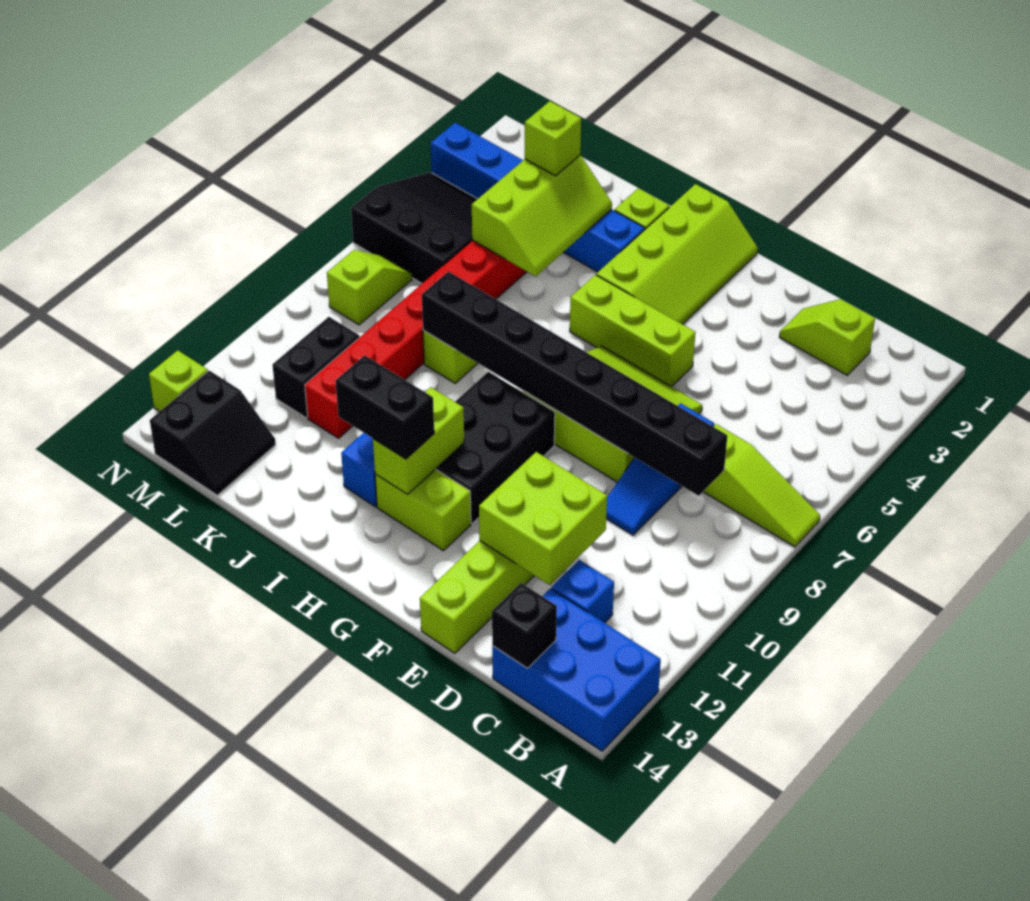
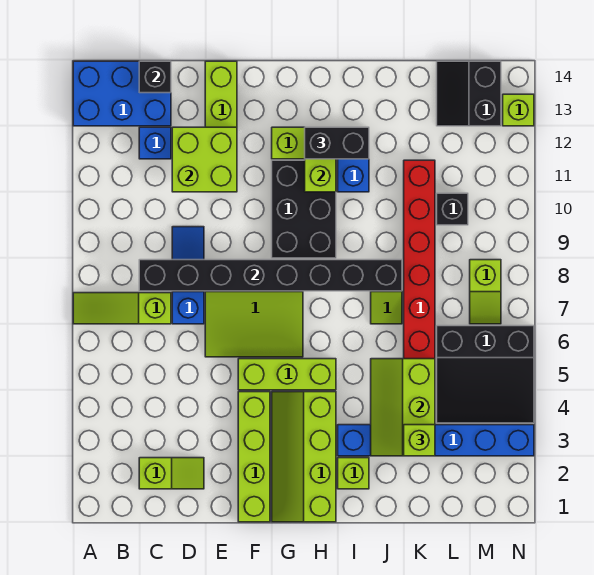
none -> lime 1x4 brick [238,392,270,522]
black 1x2 brick [272,317,360,418] -> black 1x1 brick [437,193,468,225]

